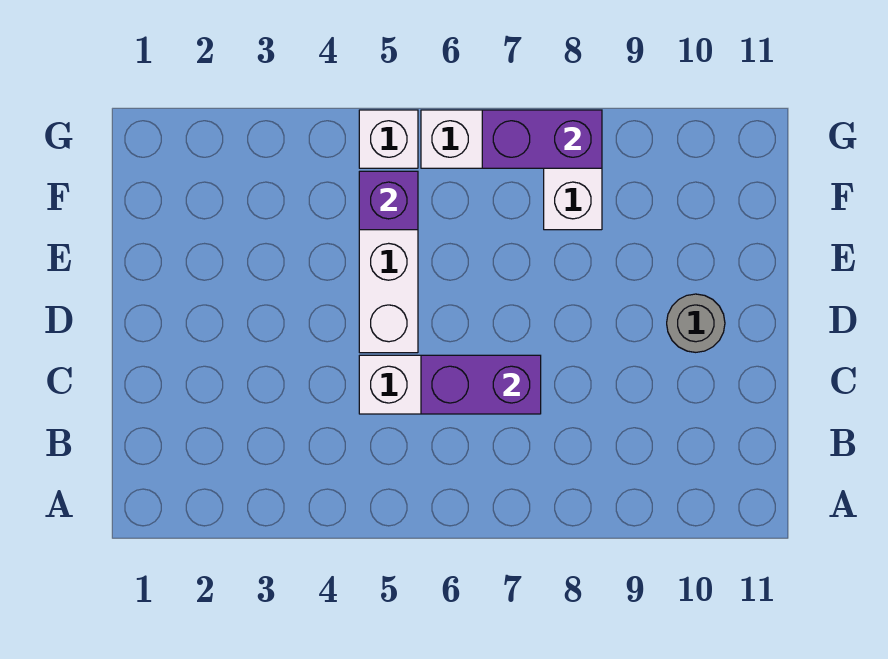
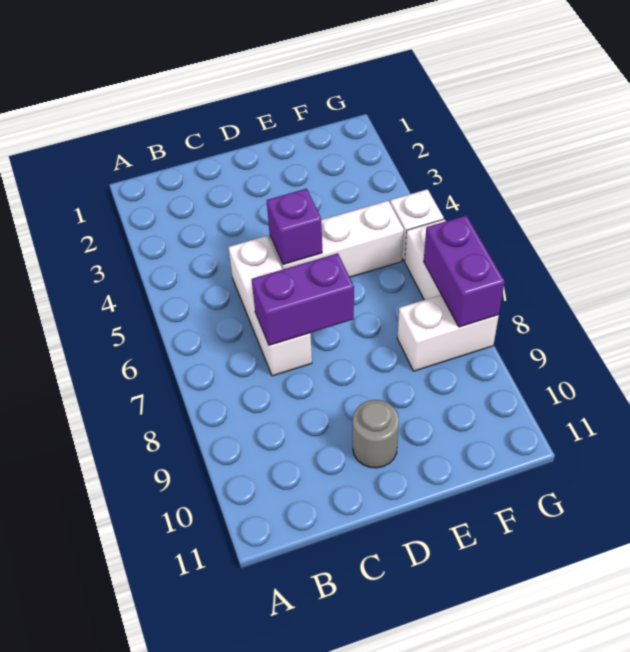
purple 1x2 brick [421,355,541,414] -> purple 1x2 brick turned to [252,253,354,345]
purple 1x1 brick [359,171,418,230] -> purple 1x1 brick moved to [267,189,322,265]

